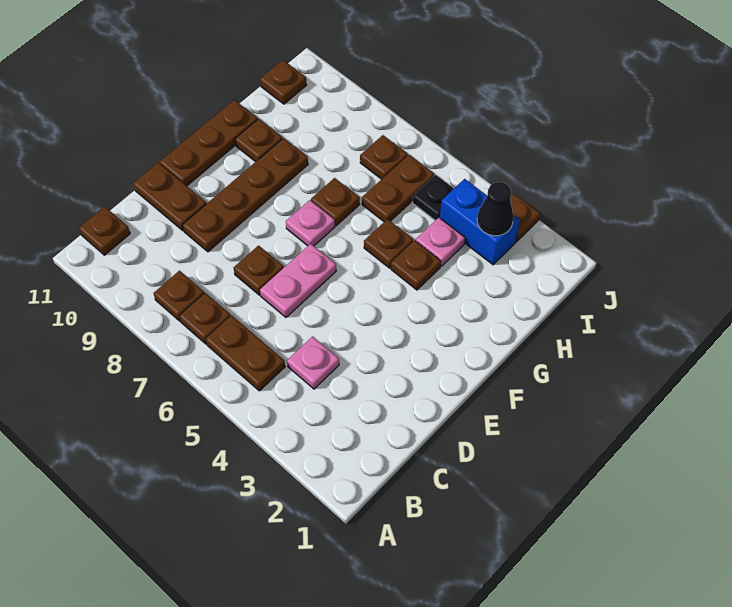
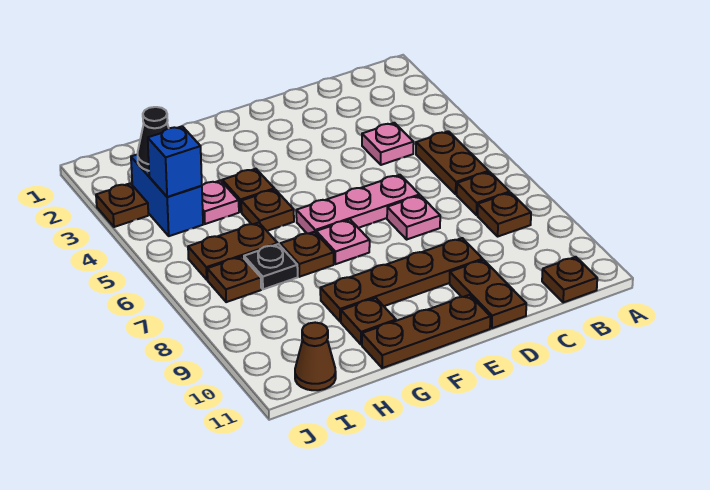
pink 1x2 plate [260,244,336,317] -> pink 1x3 plate [296,175,420,234]
brown 1x1 plate [234,245,284,295] -> pink 1x1 plate [387,196,440,239]
none -> blue 1x1 brick [148,126,202,197]
black 1x1 plate [413,175,454,220] -> black 1x1 plate moved to [244,244,298,289]
brown 1x1 plate [260,60,307,104] -> brown 1x1 cone [295,323,336,390]

